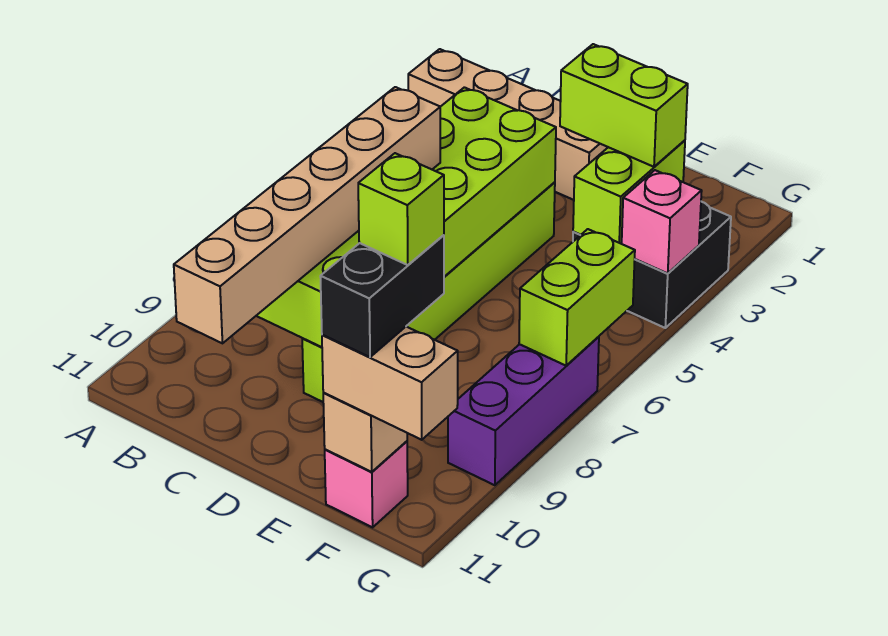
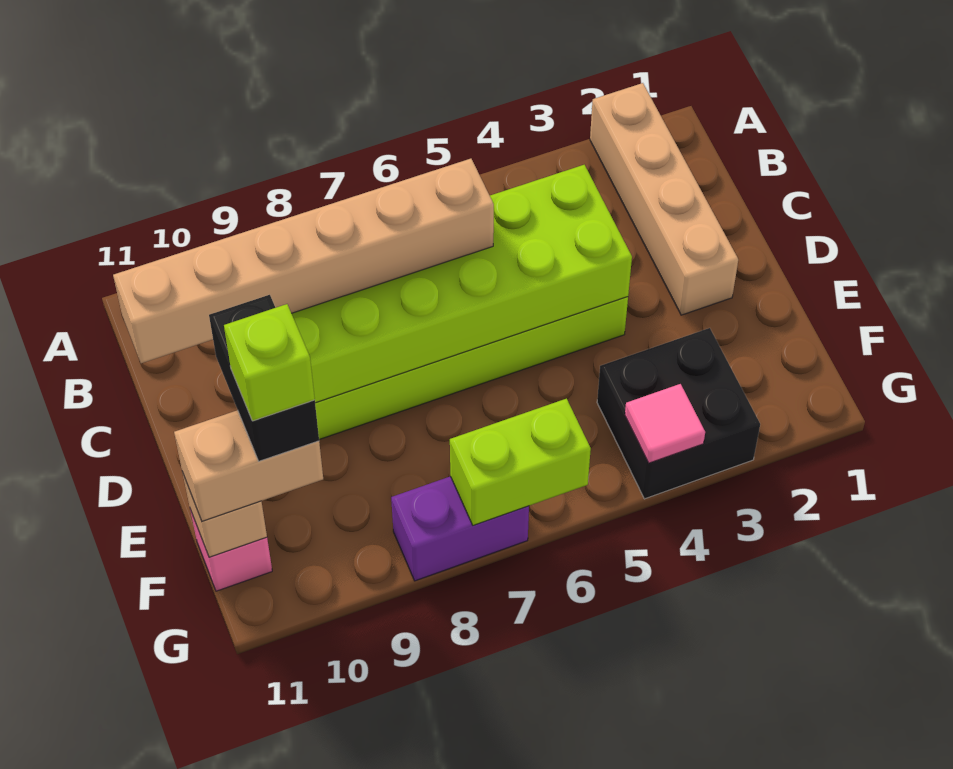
lime 1x2 brick [560,44,688,167] -> none
lime 1x2 brick [573,140,685,244] -> none
black 1x2 brick [320,235,444,357] -> black 1x2 brick turned to [209,295,319,461]
tan 1x2 brick [322,327,458,440] -> tan 1x2 brick turned to [174,410,323,521]
pink 1x1 brick [622,170,702,273] -> pink 1x1 tile [625,384,705,463]
purple 1x3 brick [448,337,599,485] -> purple 1x2 brick [391,476,529,581]

